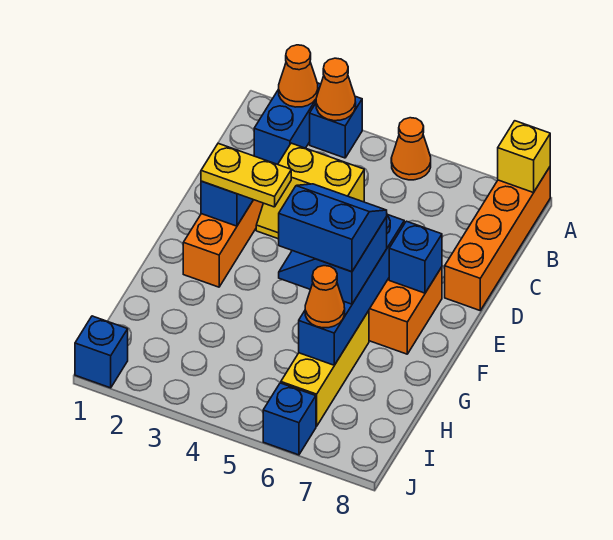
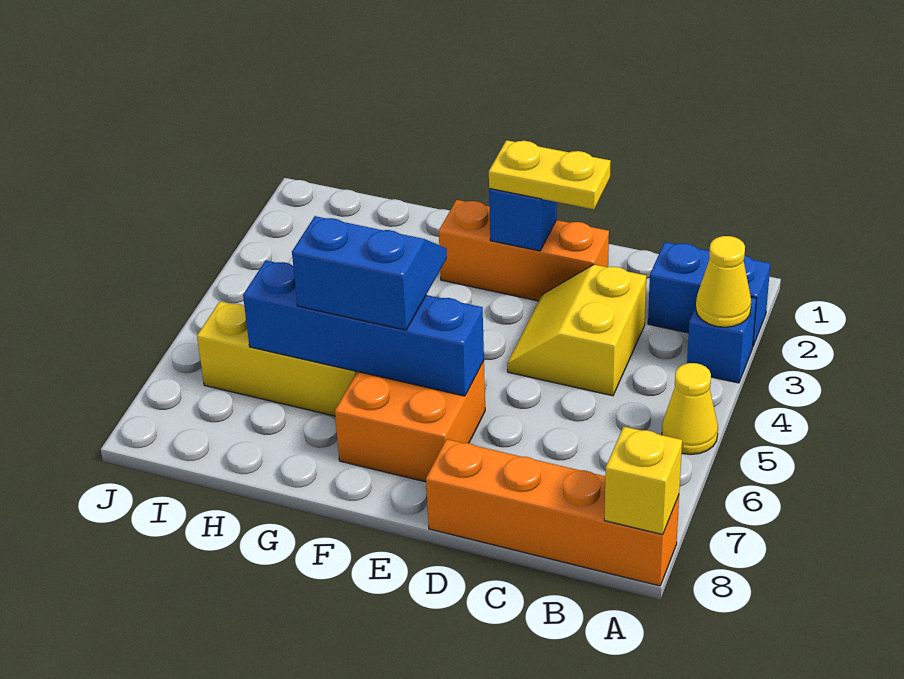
orange 1x1 cone [279,45,318,107] -> none
orange 1x1 cone [316,58,356,121] -> yellow 1x1 cone [696,236,751,327]
orange 1x1 cone [391,118,431,180] -> yellow 1x1 cone [662,363,718,454]
yellow 1x2 plate [201,143,291,207] -> yellow 1x2 plate turned to [489,140,611,209]
blue 1x1 brick [389,221,442,293] -> none
blue 2x2 slope [279,184,387,272] -> none
orange 1x1 cone [305,266,345,328] -> none
blue 1x1 brick [75,316,128,388] -> none
blue 1x1 brick [263,383,316,455] -> none

